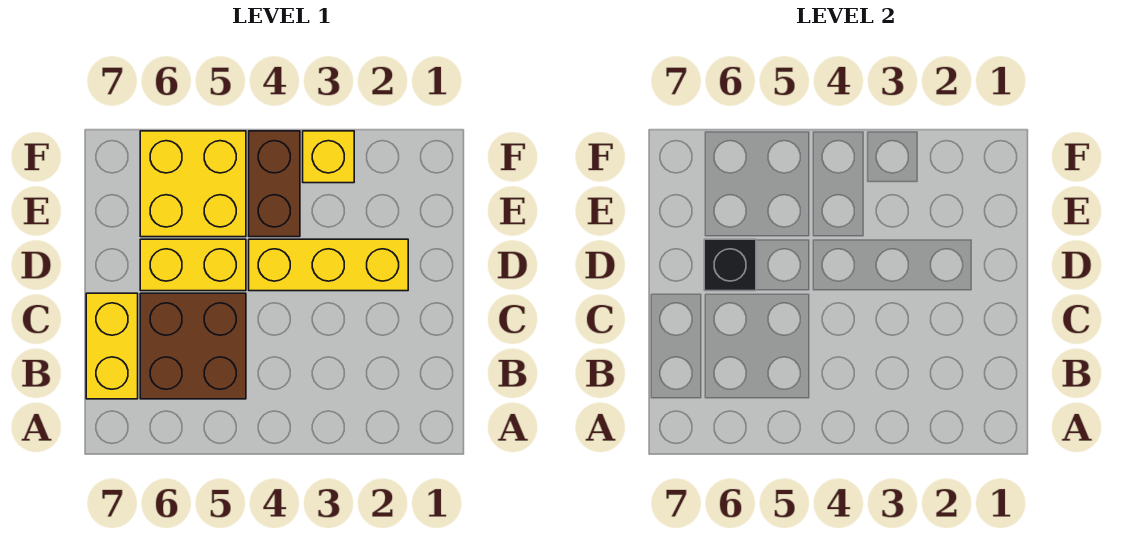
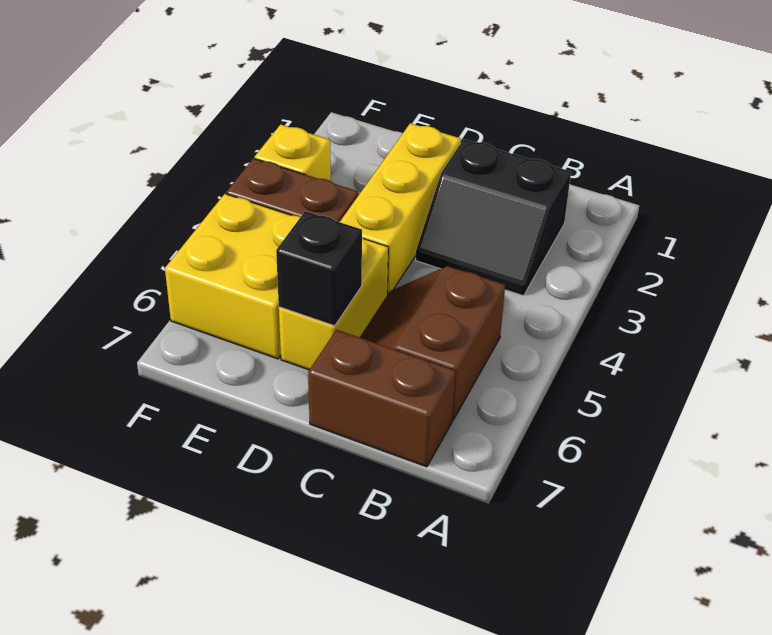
none -> black 2x2 slope [416,139,571,296]
brown 2x2 brick [140,293,246,399] -> brown 2x2 slope [360,266,505,421]
yellow 1x2 brick [86,293,138,399] -> brown 1x2 brick [308,330,455,467]

